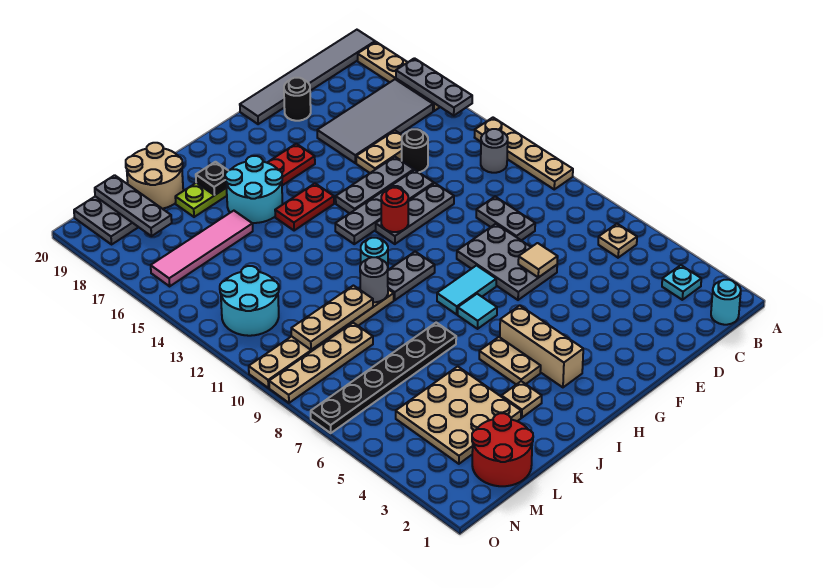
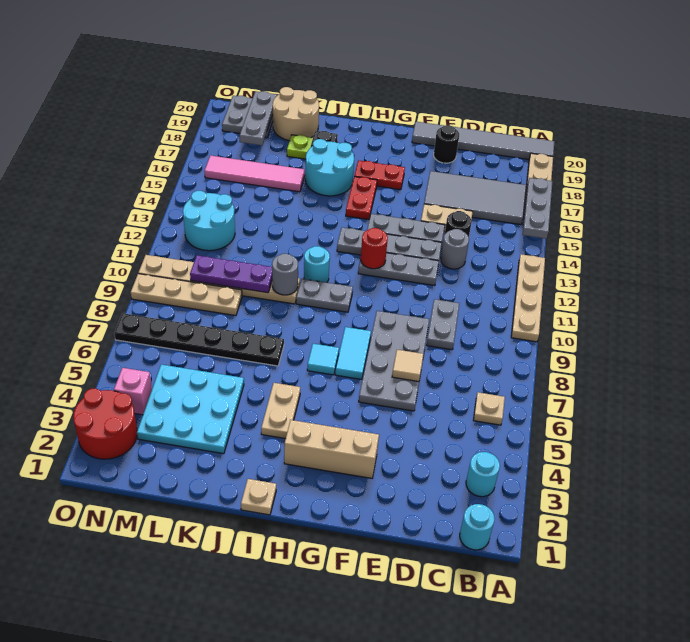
cyan 1x1 plate [662,265,701,300] -> cyan 1x1 round brick [466,452,500,497]
grey 1x1 round brick [481,129,508,173] -> grey 1x1 round brick moved to [441,229,469,269]
grey 2x3 plate [457,224,557,300] -> grey 2x4 plate [359,311,429,411]
cyan 1x2 tile [437,265,496,314] -> cyan 1x2 tile turned to [335,327,371,379]
tan 1x3 brick [500,305,583,387] -> tan 1x3 brick turned to [284,420,379,478]
red 1x2 plate [275,184,334,231] -> red 1x2 plate turned to [346,177,377,220]
tan 1x1 plate [501,381,542,418] -> tan 1x1 plate moved to [241,479,276,515]
tan 3x3 plate [396,366,521,464] -> cyan 3x3 plate [137,364,244,454]
tan 1x3 plate [291,286,373,350] -> purple 1x3 plate [190,255,272,293]
red 2x2 round brick [472,413,533,486] -> red 2x2 round brick moved to [73,388,137,459]
none -> pink 1x1 brick [114,368,152,415]

